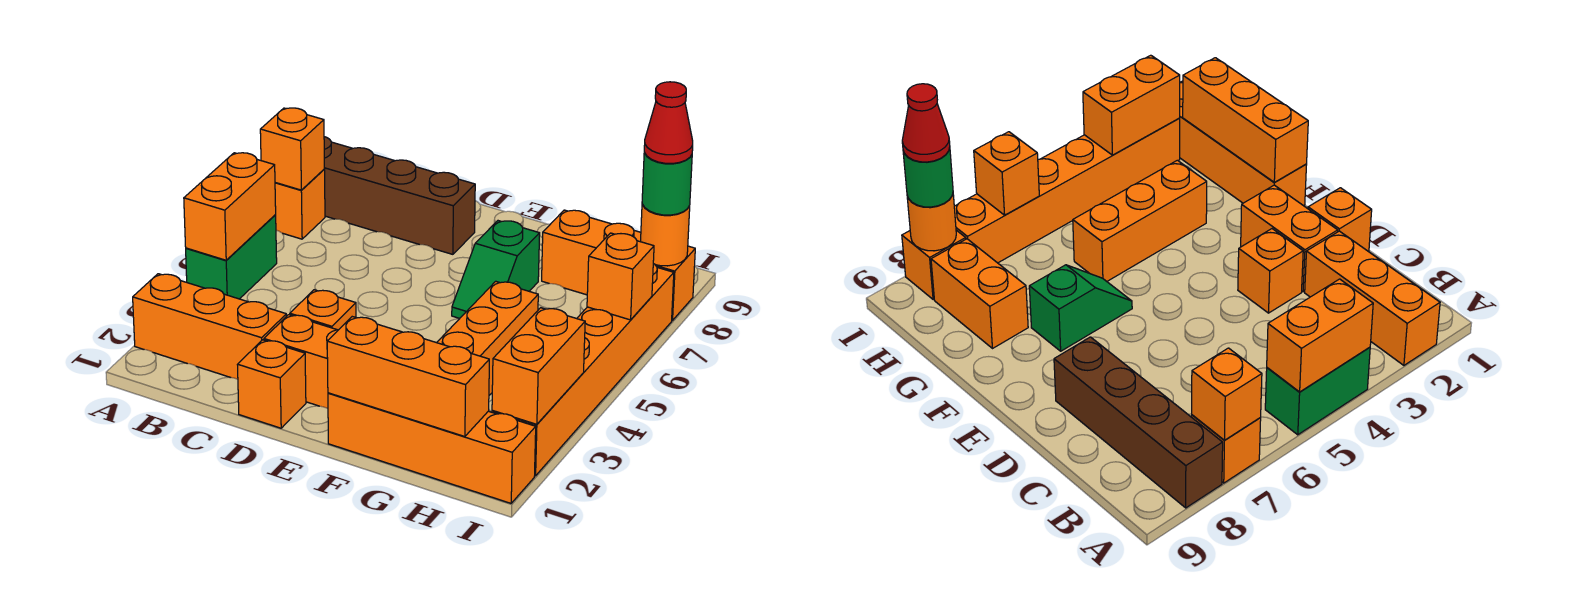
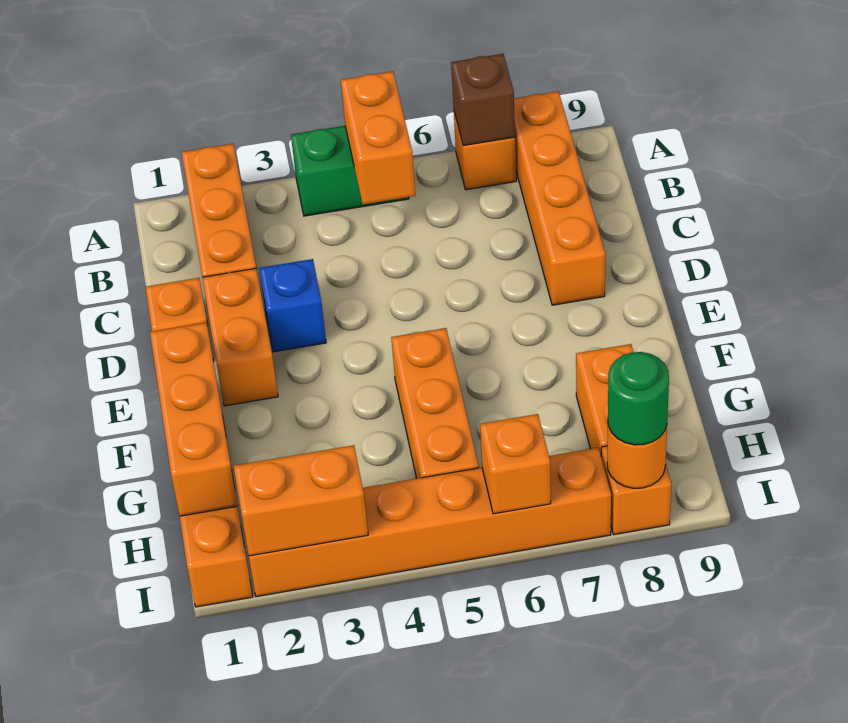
orange 1x2 brick [184,153,276,260] -> orange 1x2 brick turned to [341,71,415,204]
orange 1x1 brick [260,108,324,190] -> brown 1x1 brick [451,54,515,146]
brown 1x4 brick [324,137,475,254] -> orange 1x4 brick [514,91,605,305]
orange 1x1 brick [290,290,356,330] -> blue 1x1 brick [259,259,326,352]
green 1x2 slope [452,221,540,319] -> none
orange 1x3 brick [437,281,538,395] -> orange 1x3 brick turned to [391,328,479,479]
red 1x1 cone [644,82,693,163] -> none

